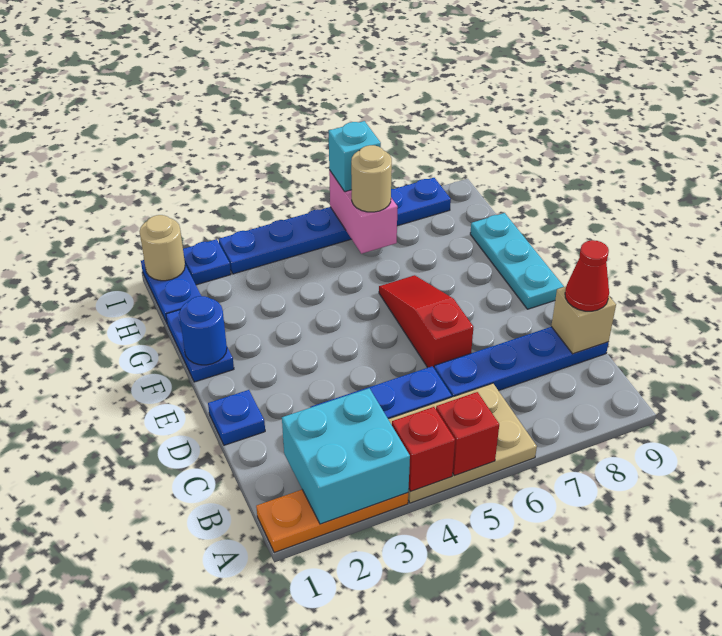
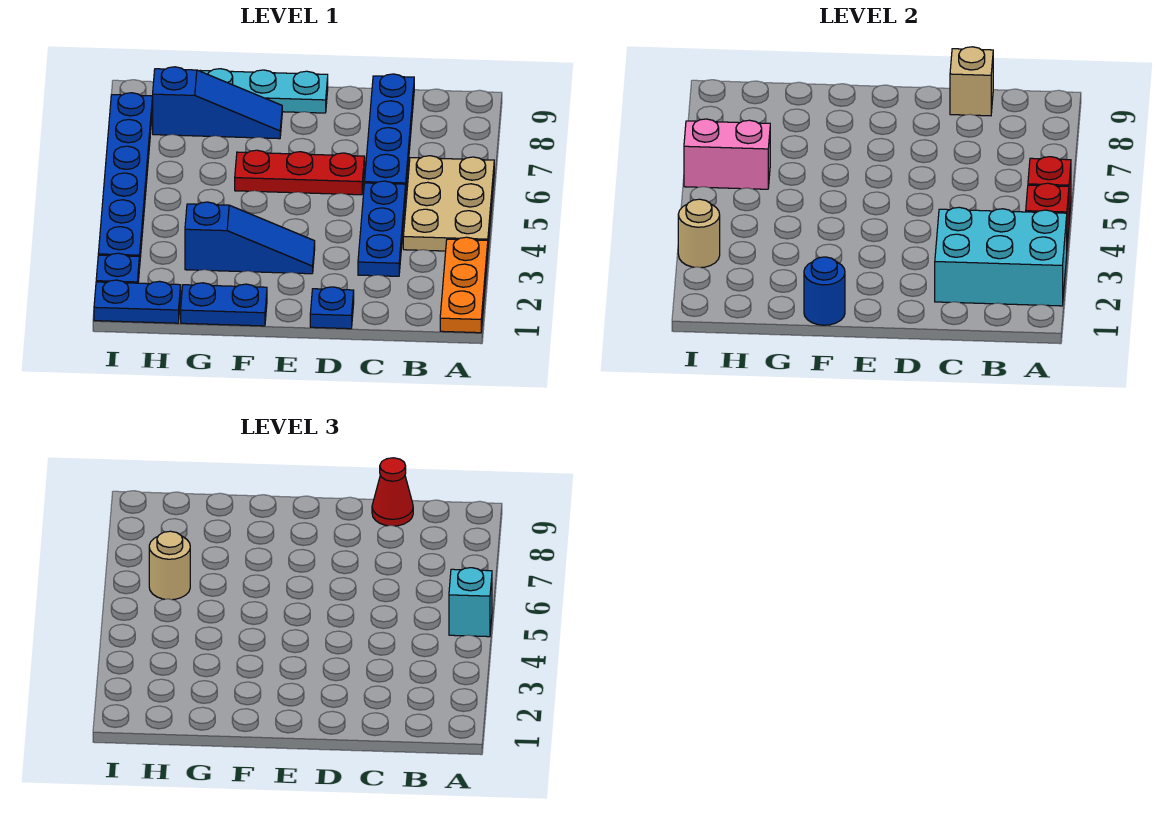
cyan 2x2 brick [282,388,410,524] -> cyan 2x3 brick [935,207,1067,306]
red 1x3 slope [379,275,473,368] -> red 1x3 plate [235,150,365,195]
none -> blue 1x3 slope [185,202,315,274]
none -> blue 1x3 slope [153,67,282,139]
tan 1x1 round brick [140,215,185,281] -> tan 1x1 round brick moved to [678,199,720,268]
cyan 1x1 brick [329,121,381,192] -> cyan 1x1 brick moved to [449,568,492,637]

